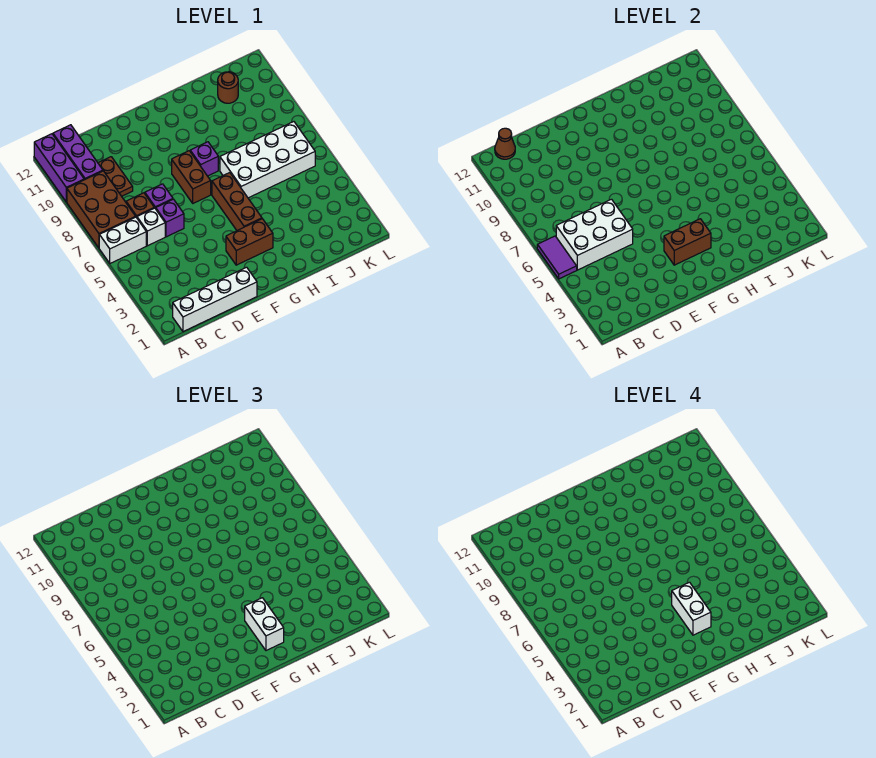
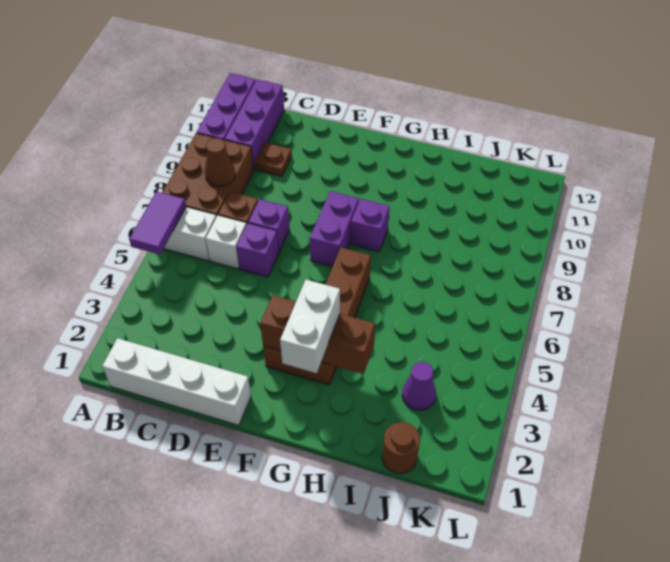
white 2x3 brick [556,199,633,270] -> none
brown 1x1 cone [495,128,515,159] -> brown 1x1 cone moved to [205,138,235,187]
brown 1x2 plate [98,157,133,196] -> brown 1x1 plate [255,143,292,177]
brown 1x2 brick [664,219,711,265] -> brown 1x3 brick [260,295,375,374]
brown 1x2 brick [172,151,211,203] -> purple 1x2 brick [310,191,359,267]
white 1x2 brick [672,582,711,635] -> none
white 2x4 brick [220,122,315,198] -> none
none -> purple 1x1 cone [402,362,436,410]
brown 1x1 round brick [218,72,238,103] -> brown 1x1 round brick moved to [382,422,420,474]

